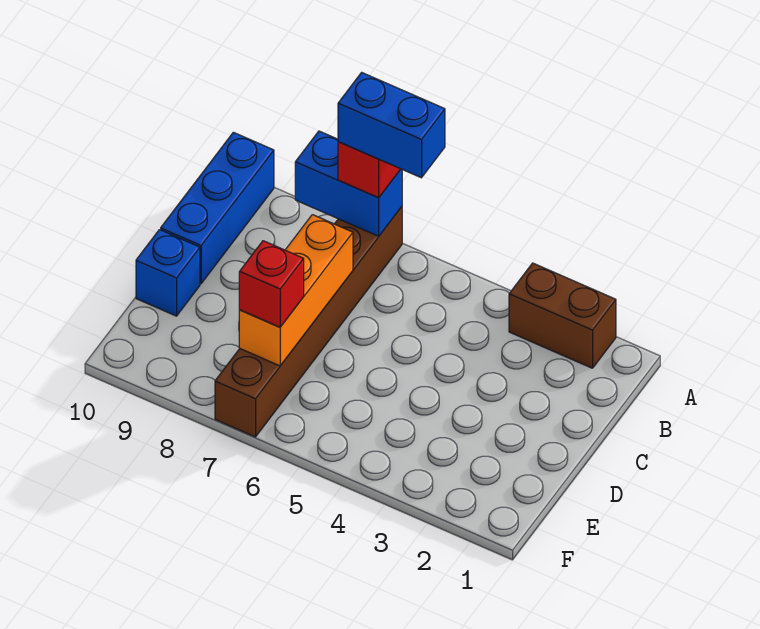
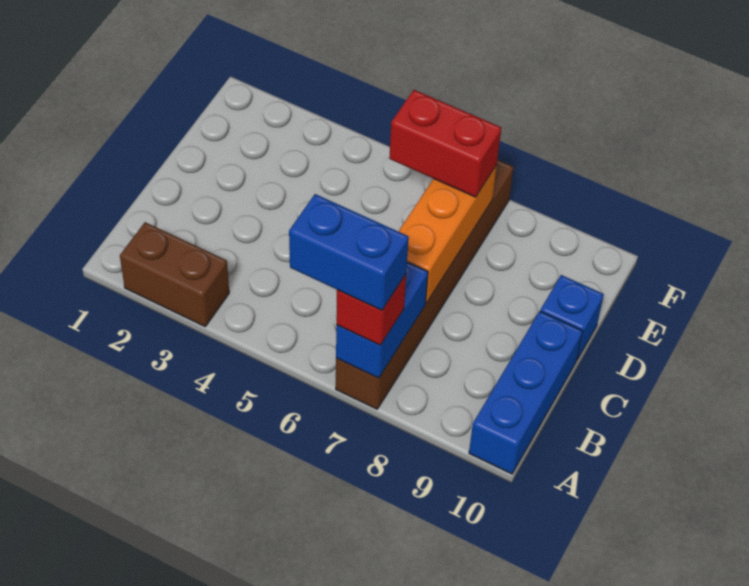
blue 1x2 brick [295,131,402,236] -> blue 1x2 brick turned to [336,262,428,378]
red 1x1 brick [239,241,304,327] -> red 1x2 brick [389,90,501,197]

